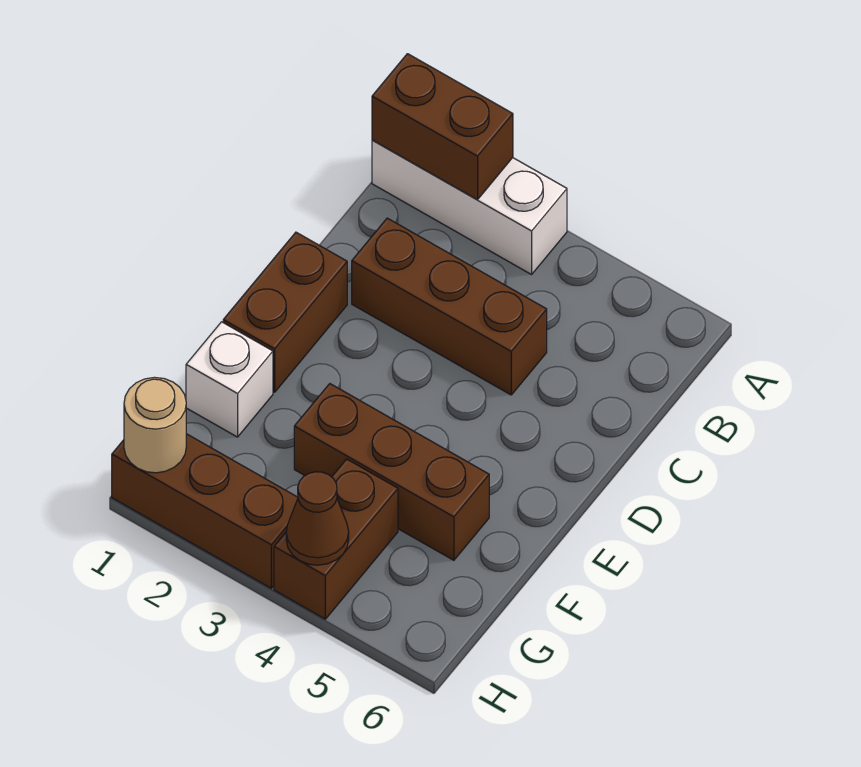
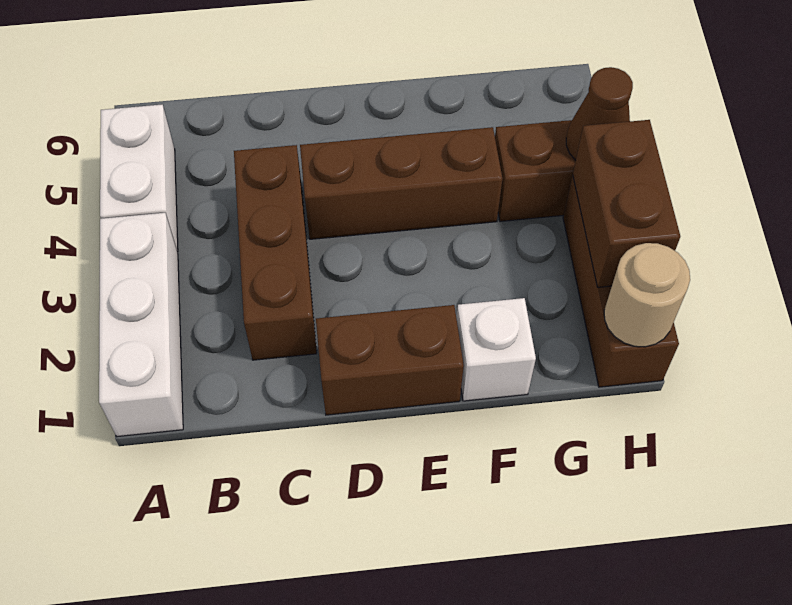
brown 1x2 brick [372,54,513,200] -> brown 1x2 brick moved to [573,120,680,287]
none -> white 1x2 brick [100,105,178,252]
brown 1x3 brick [294,384,489,560] -> brown 1x3 brick turned to [300,127,502,239]

